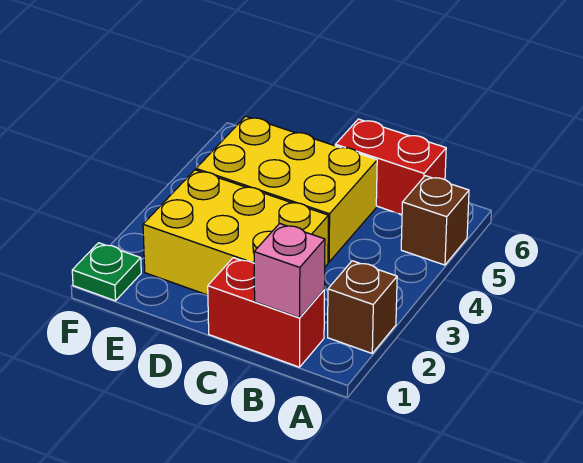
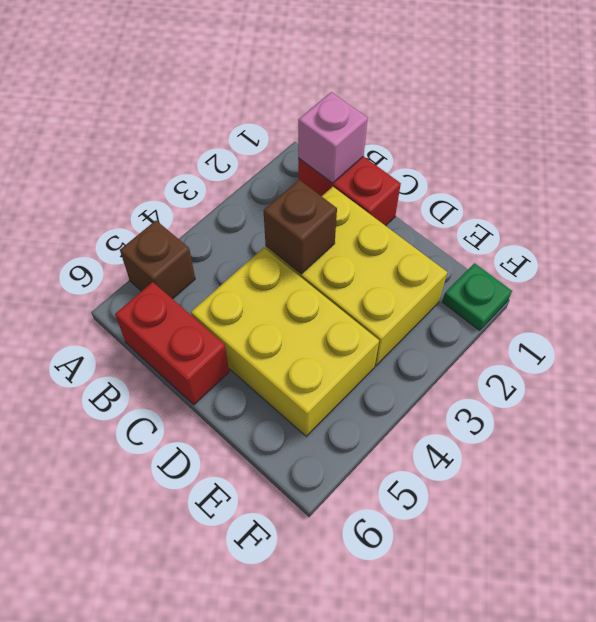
brown 1x1 brick [328,261,397,353] -> brown 1x1 brick moved to [264,180,337,274]

